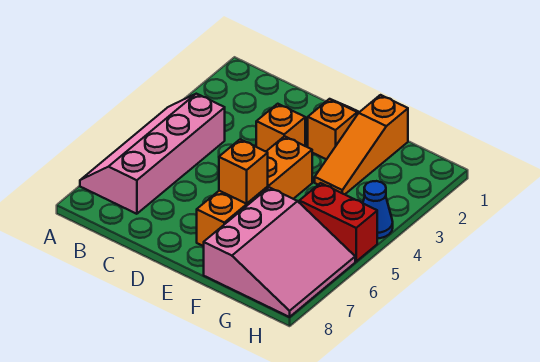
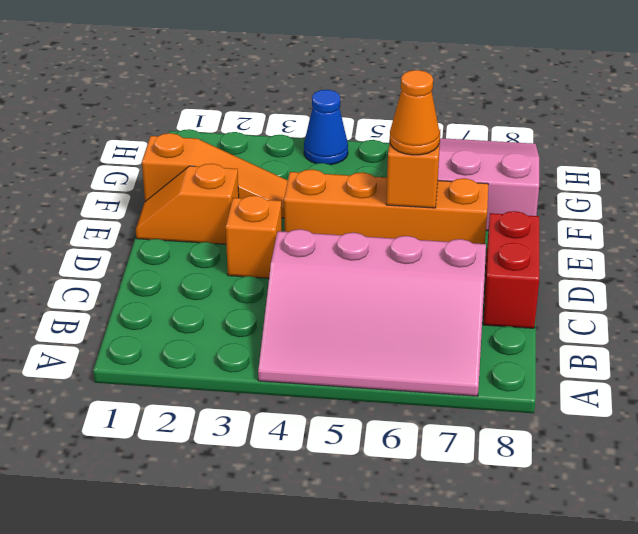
pink 2x4 slope [80,94,225,214] -> pink 3x4 slope [258,229,486,396]
none -> orange 1x1 cone [390,70,440,155]
red 1x2 brick [299,183,377,261] -> red 1x2 brick moved to [483,211,539,328]

